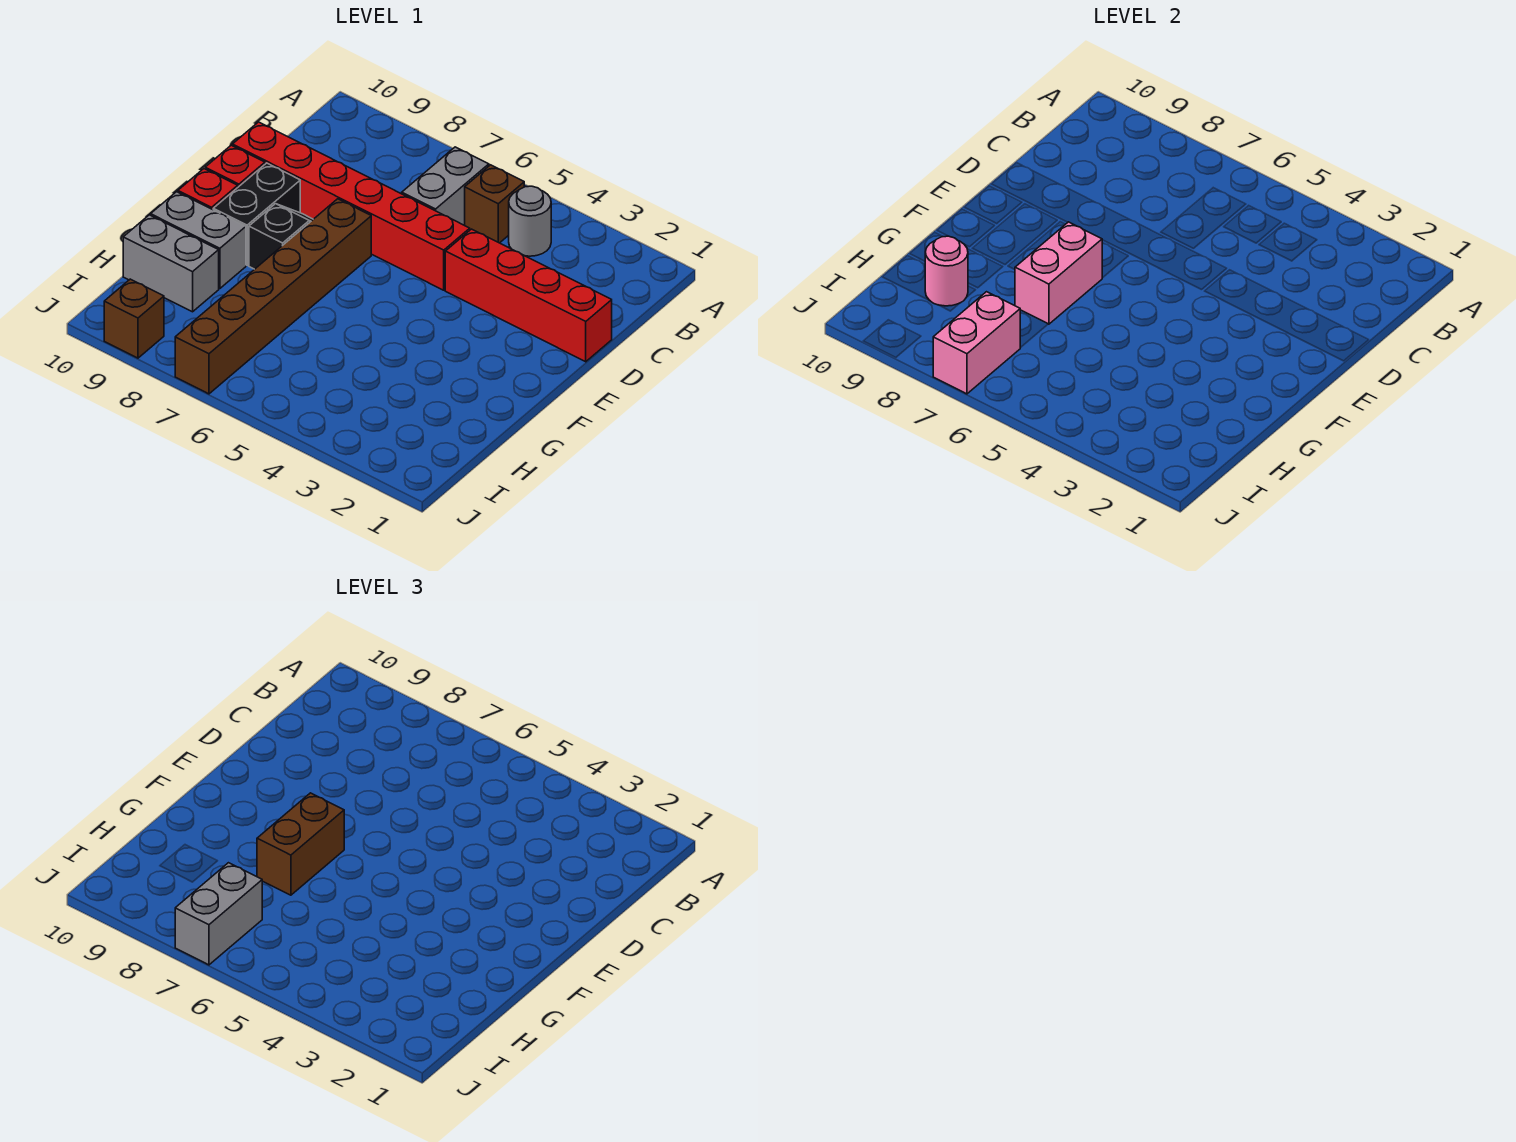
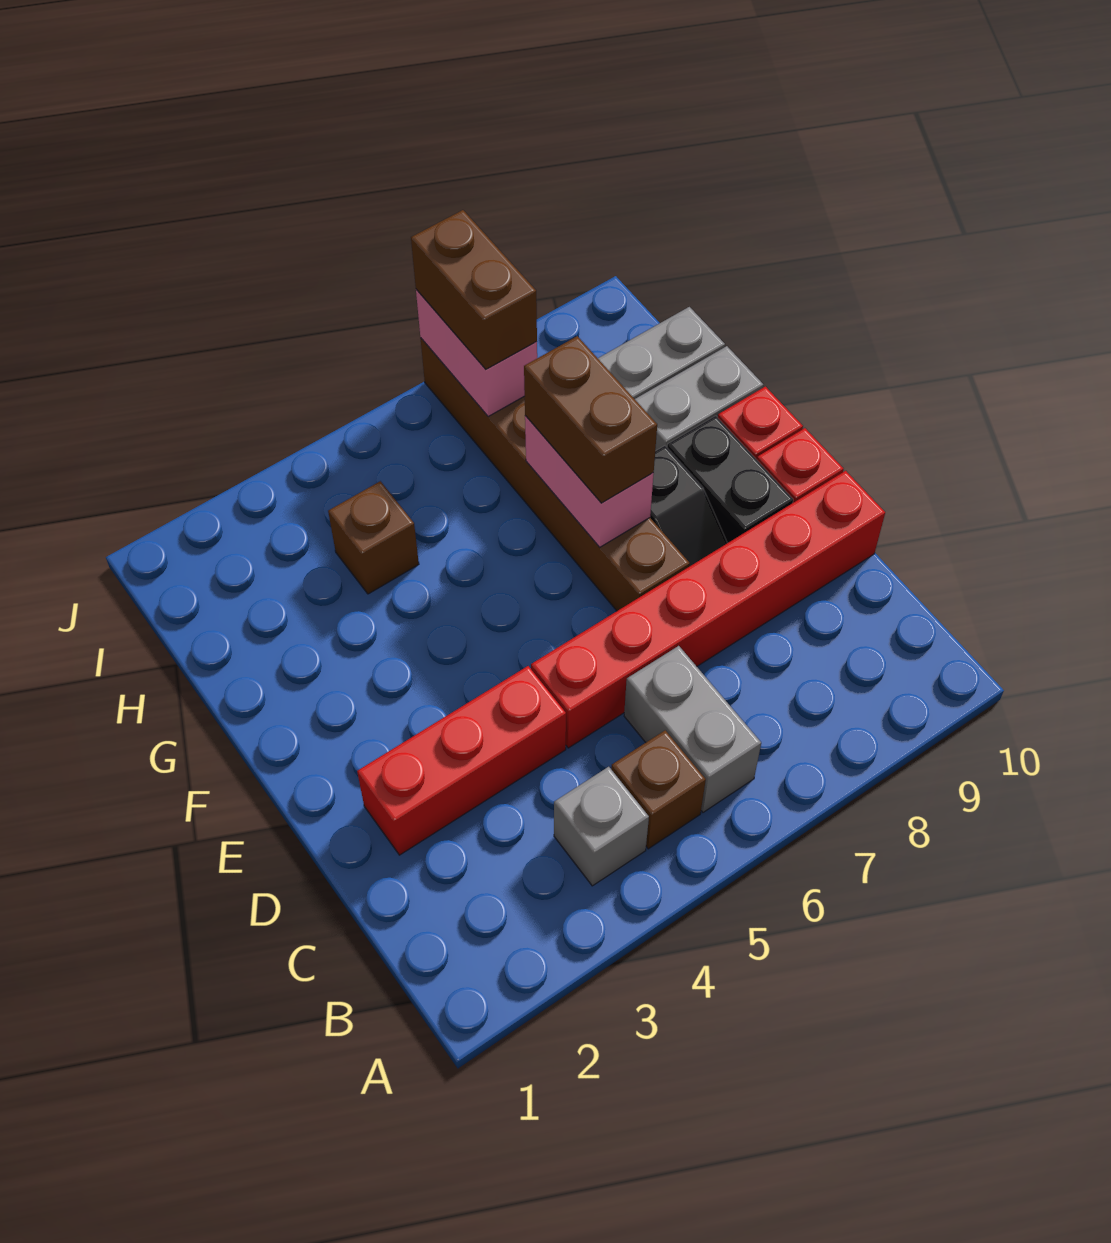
grey 1x1 round brick [509,186,551,256] -> grey 1x1 brick [554,767,649,886]
red 1x4 brick [445,229,612,362] -> red 1x3 brick [357,666,566,855]
pink 1x1 round brick [925,236,968,306] -> none
grey 1x2 brick [175,863,262,965] -> brown 1x2 brick [411,210,537,369]
brown 1x1 brick [104,279,164,358] -> brown 1x1 brick moved to [328,481,419,594]

